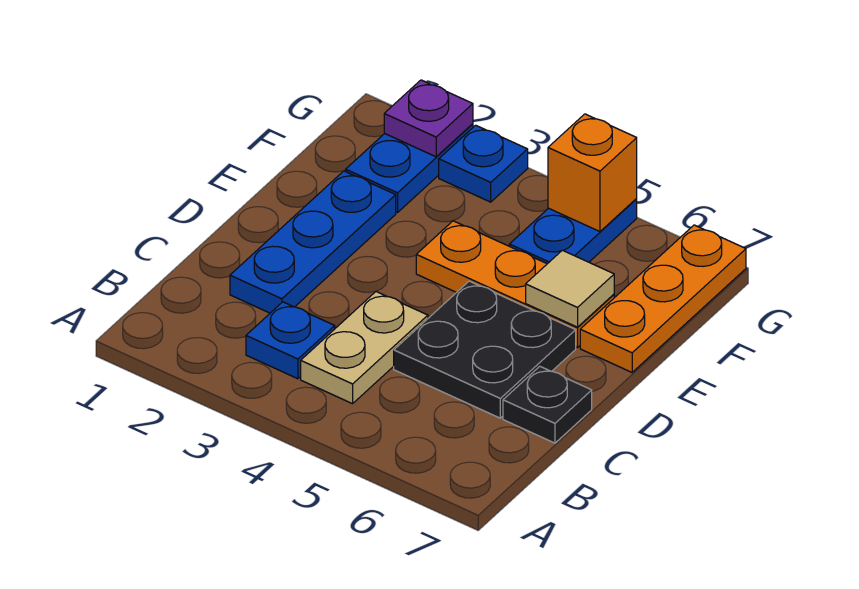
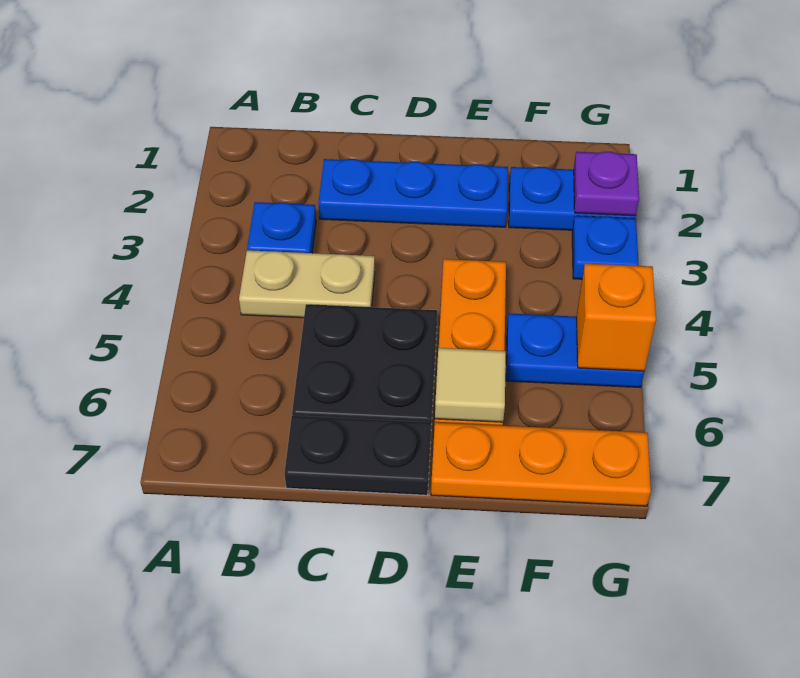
black 1x1 plate [503,366,592,443] -> black 1x2 plate [284,415,431,495]

